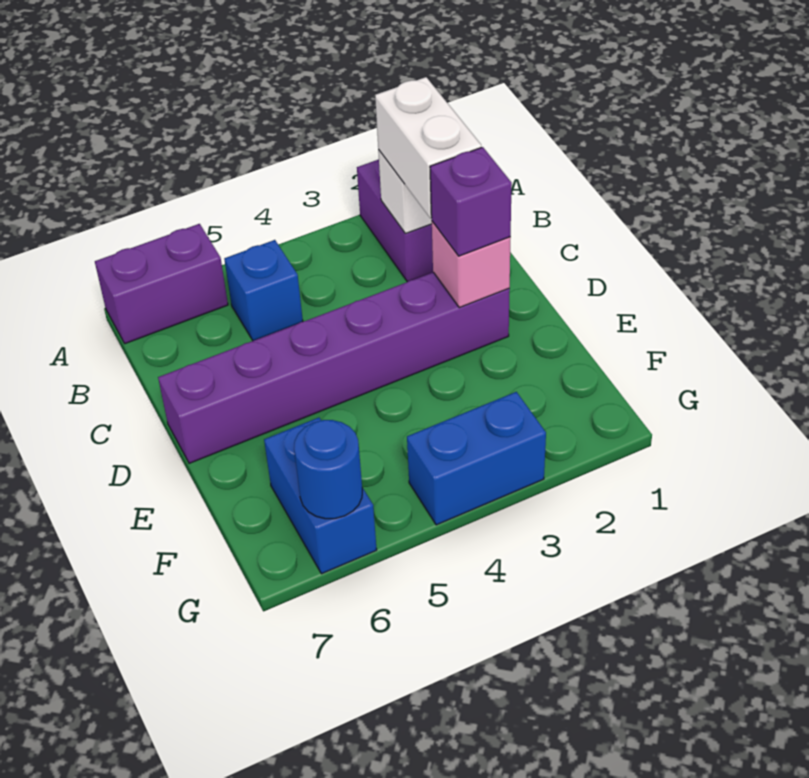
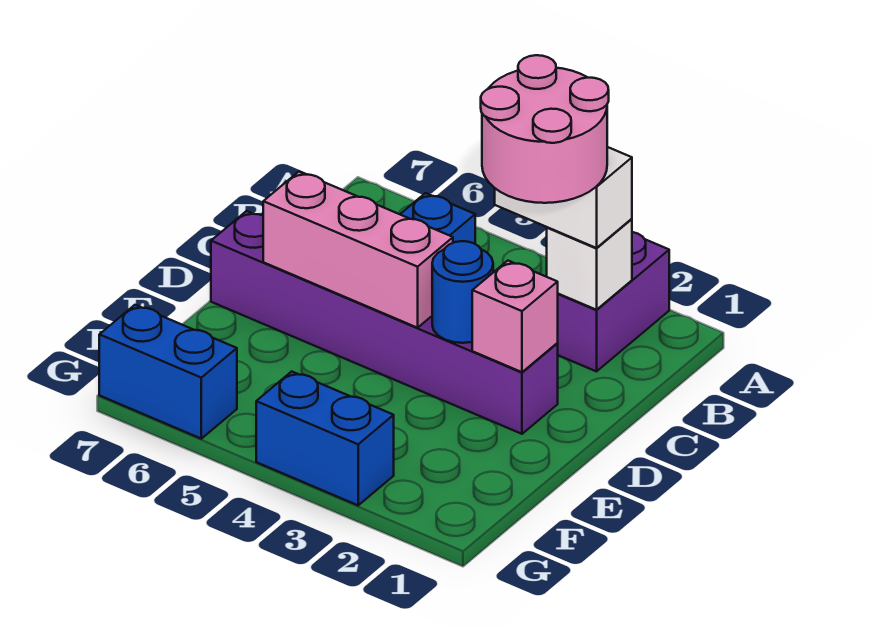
purple 1x2 brick [95,224,228,344] -> none
white 1x2 brick [375,77,481,218] -> white 1x2 brick turned to [495,147,632,248]
none -> pink 2x2 round brick [481,55,609,203]
purple 1x1 brick [430,147,512,256] -> none
none -> pink 1x3 brick [263,172,453,328]
blue 1x2 brick [264,418,377,574] -> blue 1x2 brick turned to [99,305,237,439]
blue 1x1 round brick [294,420,362,519] -> blue 1x1 round brick moved to [432,241,493,343]

